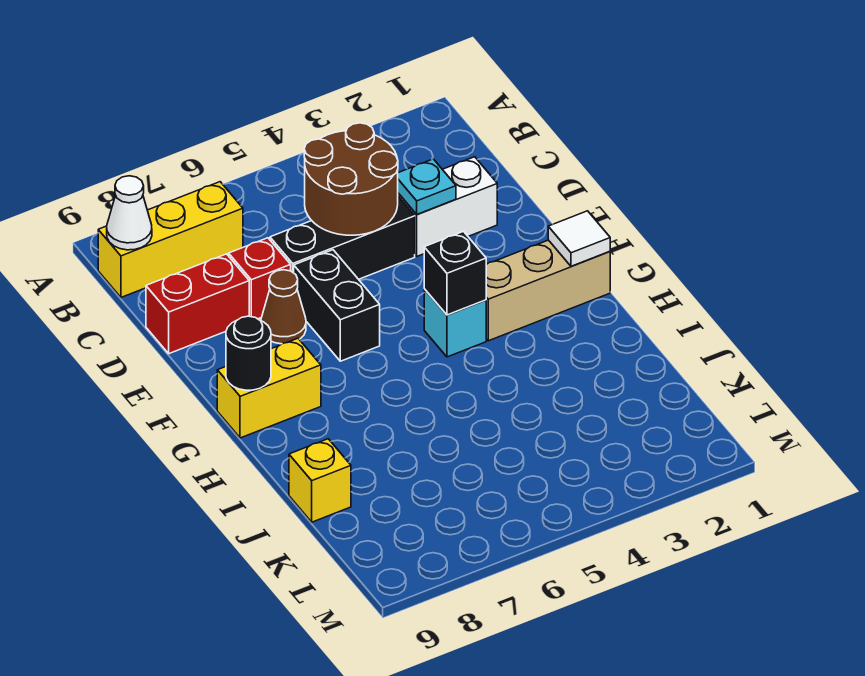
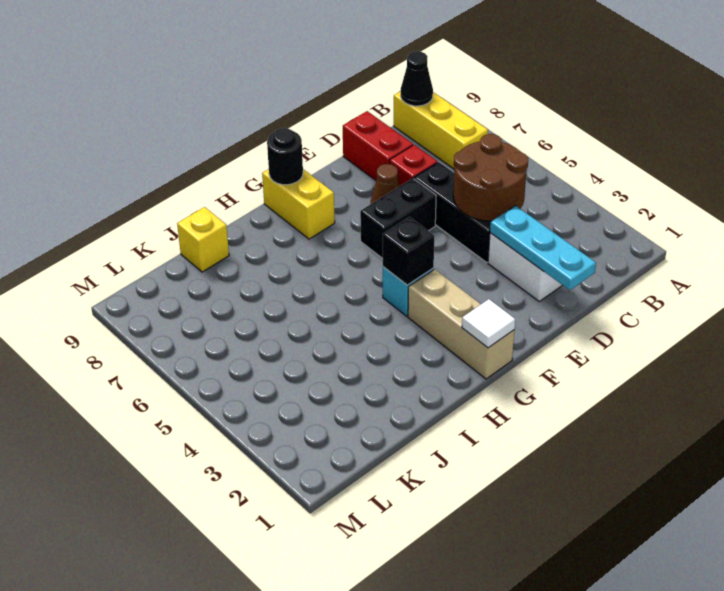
white 1x1 cone [107,176,152,250] -> black 1x1 cone [401,51,433,106]
cyan 1x1 plate [398,159,456,214] -> cyan 1x3 plate [490,206,596,290]

